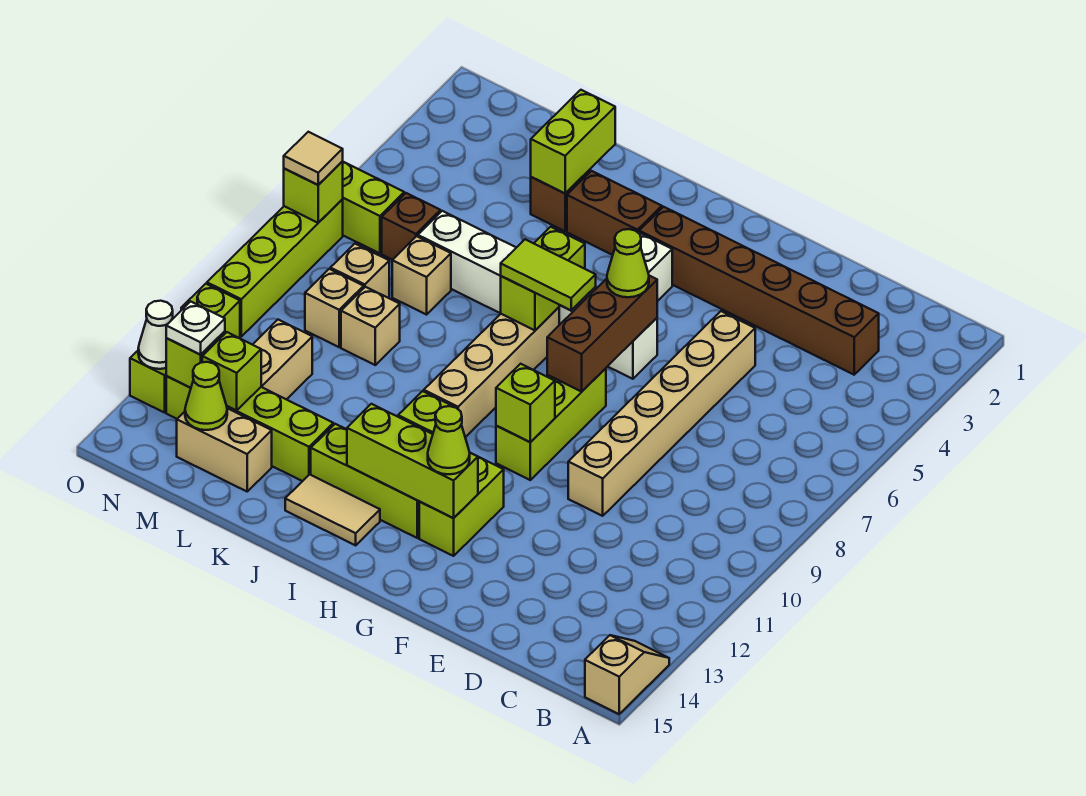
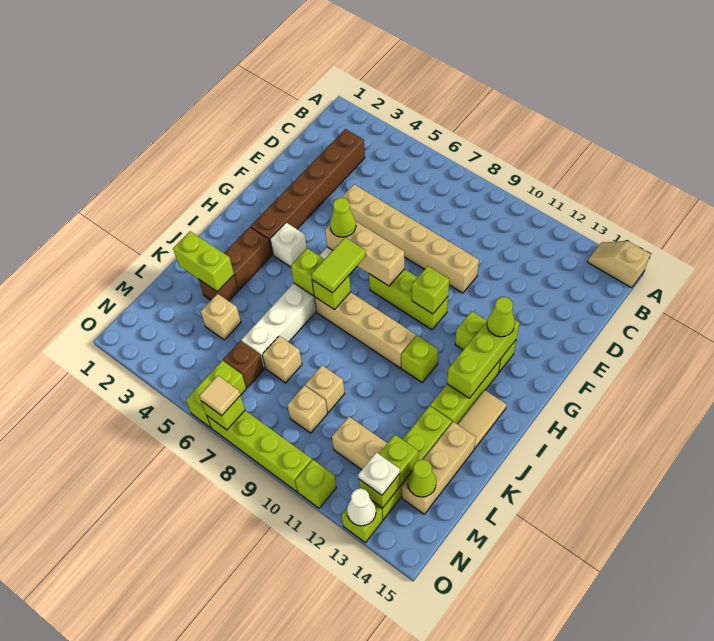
brown 1x3 brick [547,276,657,392] -> tan 1x3 brick [325,221,404,286]
tan 1x2 brick [177,408,272,491] -> tan 1x3 brick [402,422,476,514]
tan 1x1 brick [330,244,389,298] -> tan 1x1 brick moved to [201,294,241,340]

